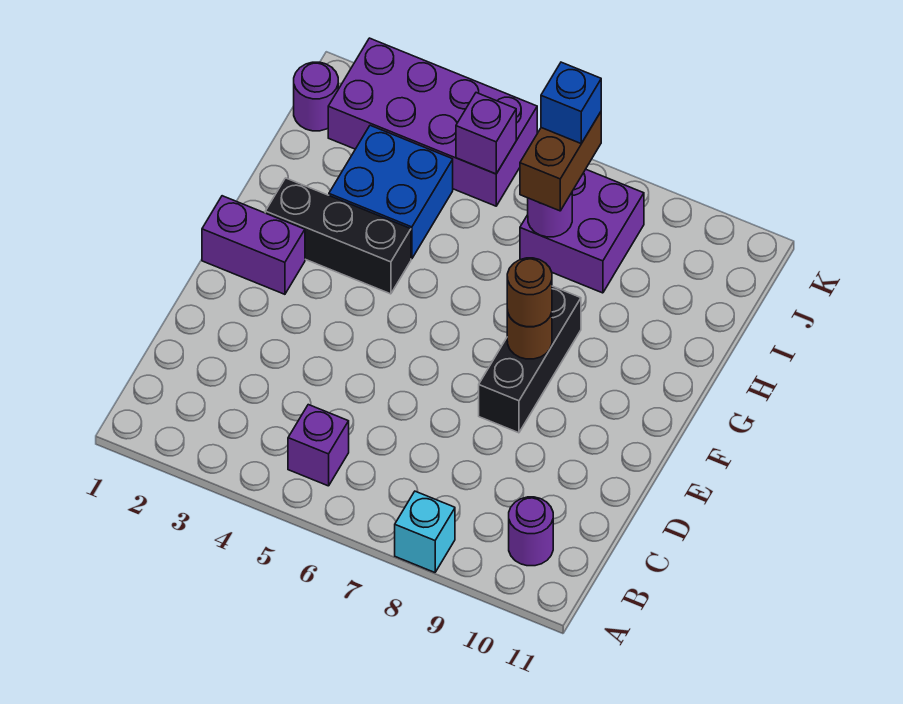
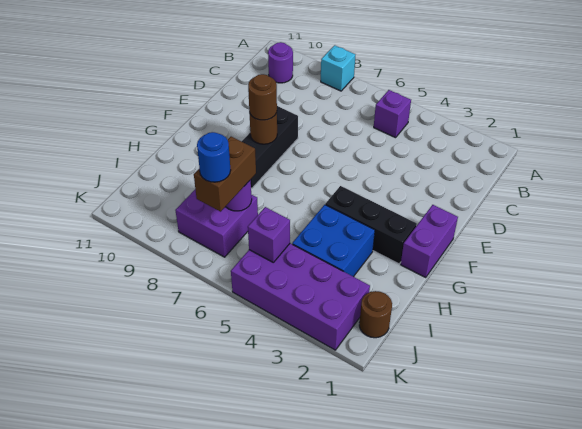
purple 1x2 brick [202,196,305,294] -> purple 1x2 brick turned to [401,205,458,277]
purple 1x1 round brick [294,62,338,131] -> brown 1x1 round brick [359,291,392,338]
blue 1x1 brick [541,62,601,143] -> blue 1x1 round brick [197,132,231,182]

